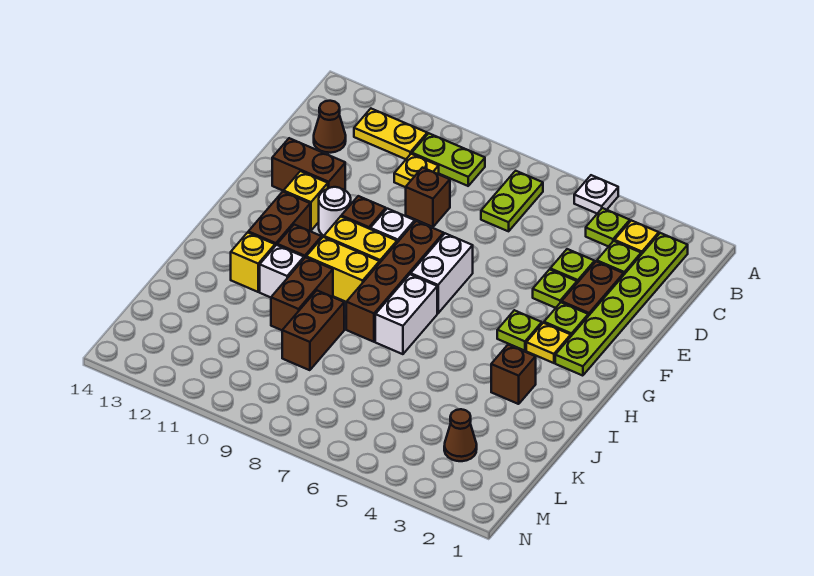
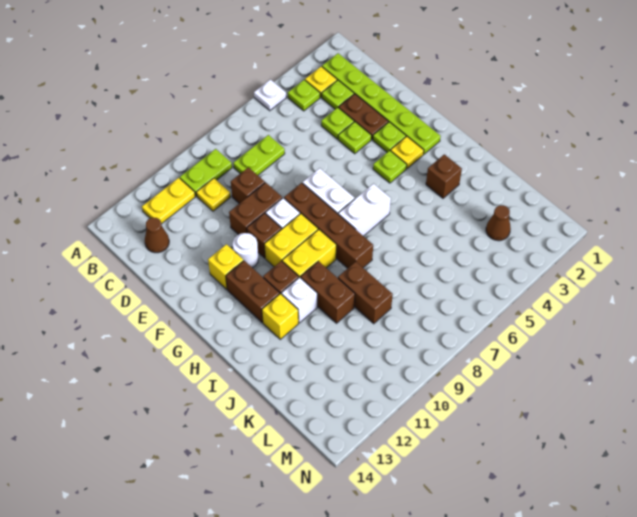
lime 1x2 plate [481,171,543,231] -> lime 1x2 plate turned to [233,135,285,175]
brown 1x2 brick [272,138,345,191] -> brown 1x2 brick moved to [229,182,282,235]
white 1x2 brick [375,274,437,354] -> white 1x2 brick turned to [338,184,391,236]

